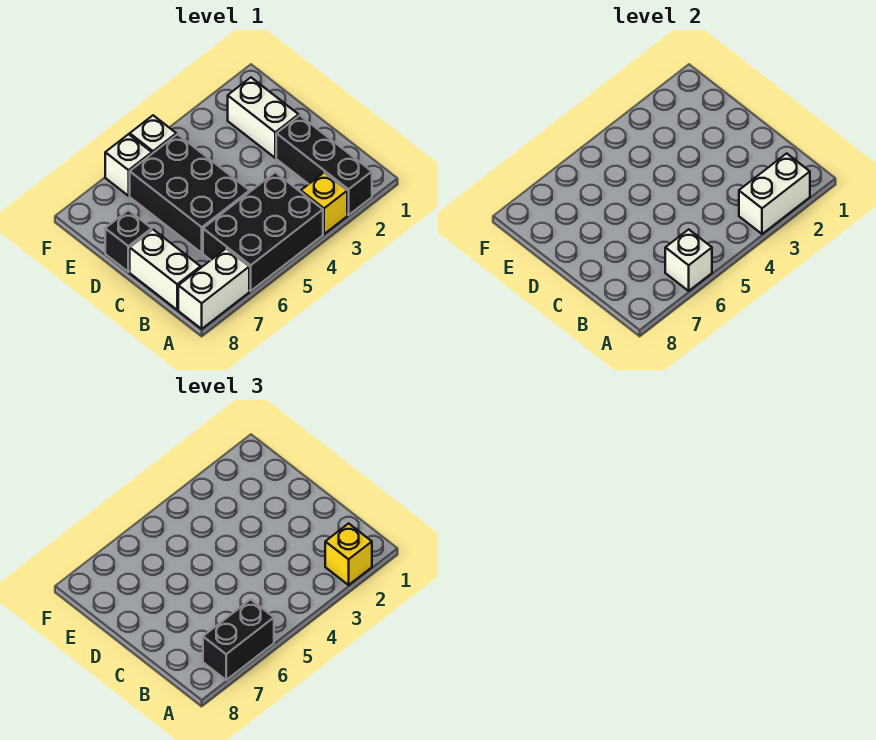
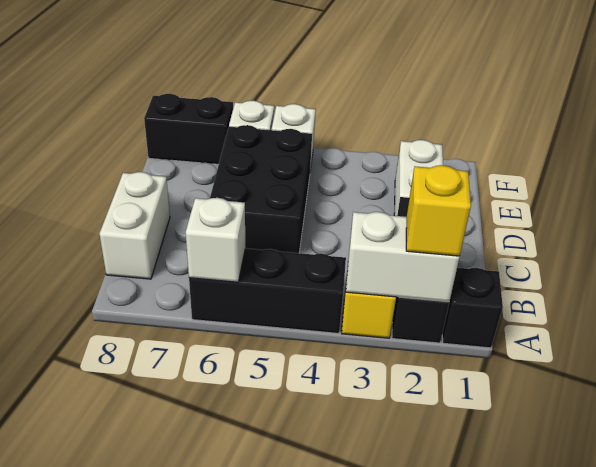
black 2x3 brick [203,172,323,291] -> black 1x3 brick [189,248,346,334]
black 1x2 brick [203,599,274,680] -> black 1x2 brick moved to [144,94,233,164]
white 1x2 brick [178,248,249,329] -> none
black 1x1 brick [105,210,152,272] -> black 1x1 brick moved to [442,268,503,348]

